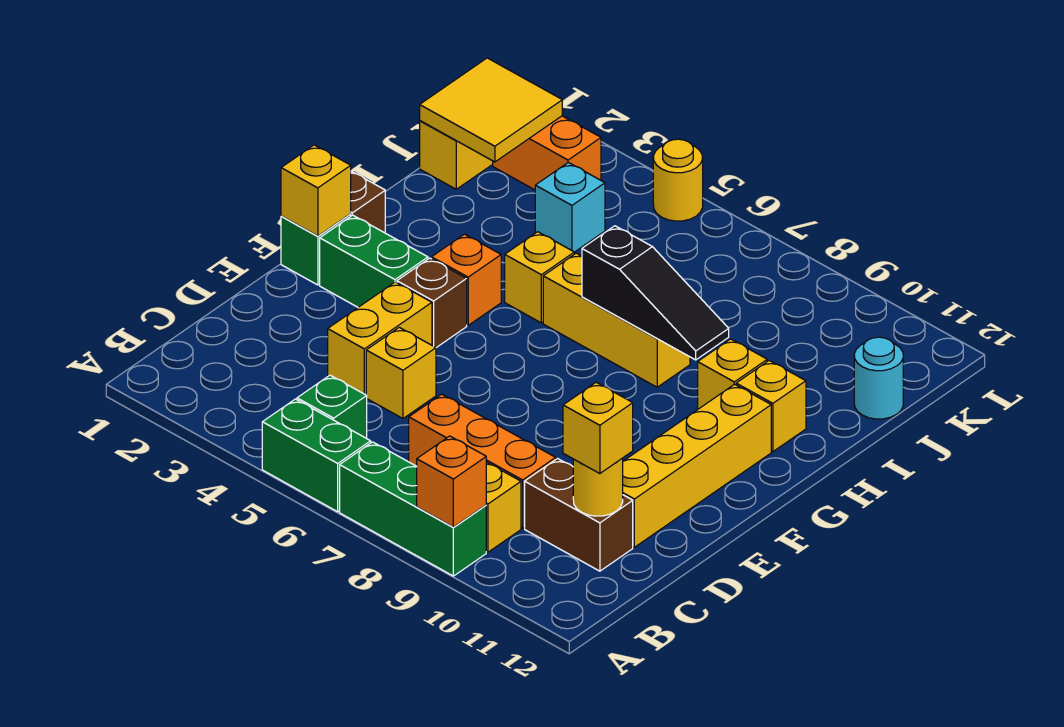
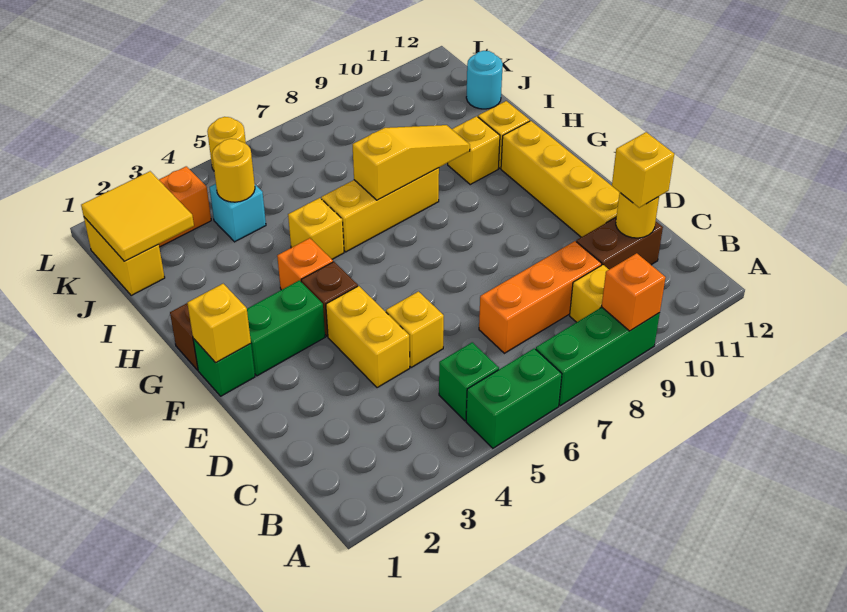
black 1x3 slope [582,226,729,360] -> yellow 1x3 slope [352,125,470,200]
none -> yellow 1x1 round brick [212,139,255,202]

